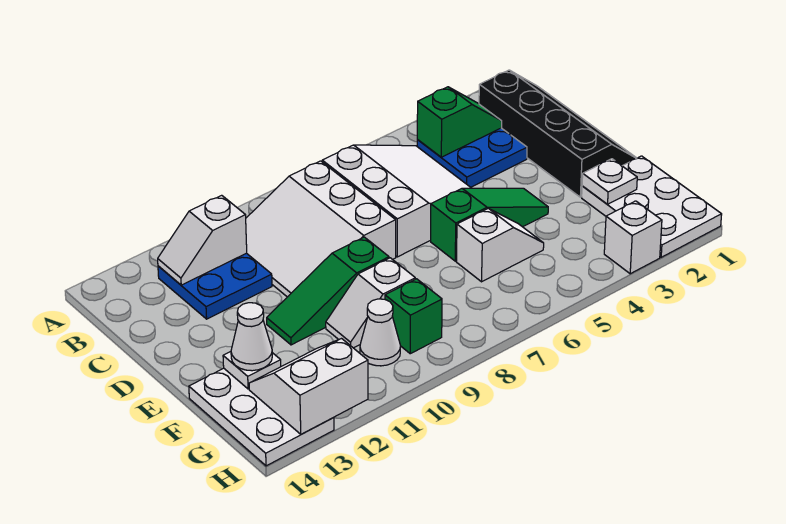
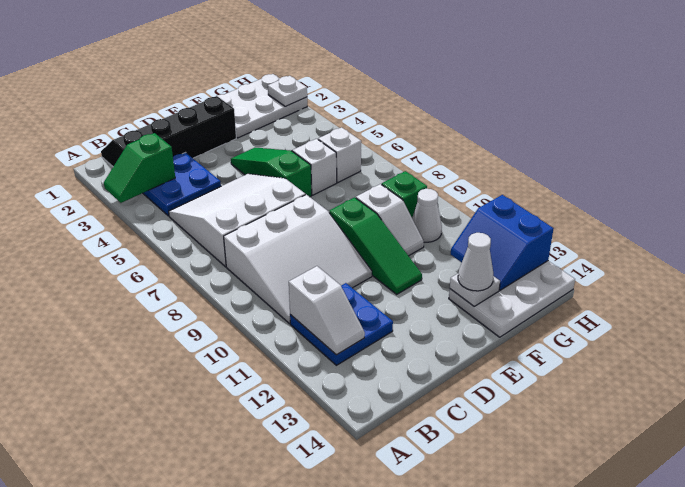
green 1x2 slope [417,87,502,157] -> green 1x2 slope turned to [104,133,175,203]
white 1x1 plate [582,159,637,204] -> white 1x1 plate moved to [268,76,307,107]
white 2x2 slope [249,339,368,434] -> blue 2x2 slope [451,195,553,290]
white 1x1 brick [604,201,662,274] -> white 1x1 brick moved to [318,127,361,182]

